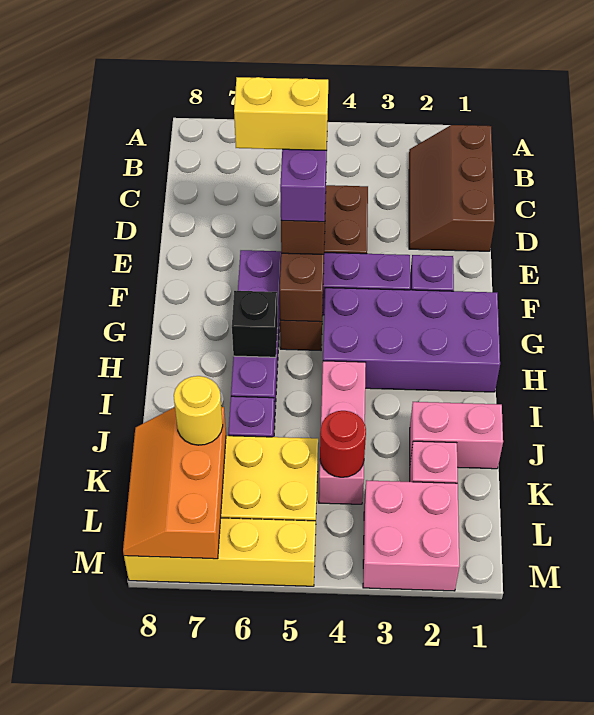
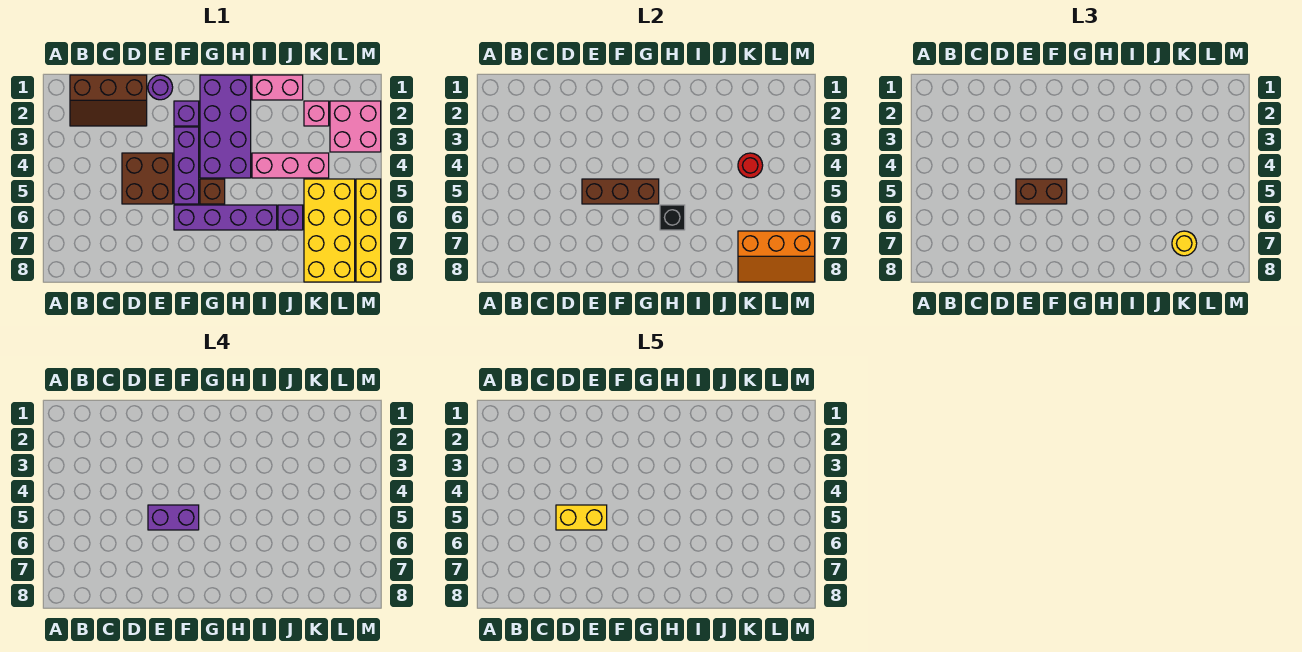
none -> purple 1x1 round brick [148,75,173,100]
yellow 1x2 brick [234,77,328,150] -> yellow 1x2 brick turned to [556,505,607,530]
pink 1x2 brick [410,402,503,469] -> pink 1x2 brick turned to [252,75,303,100]

